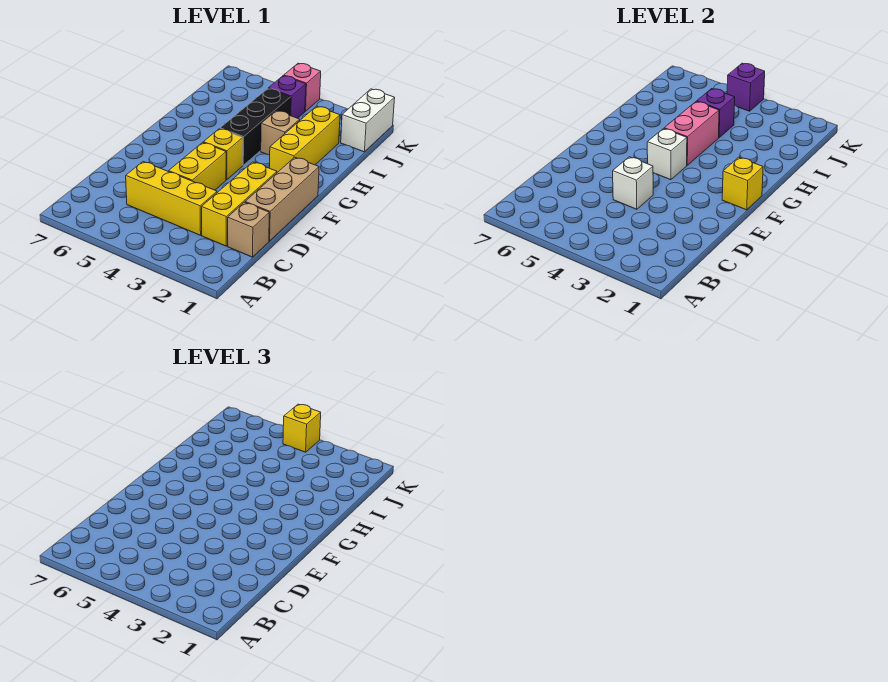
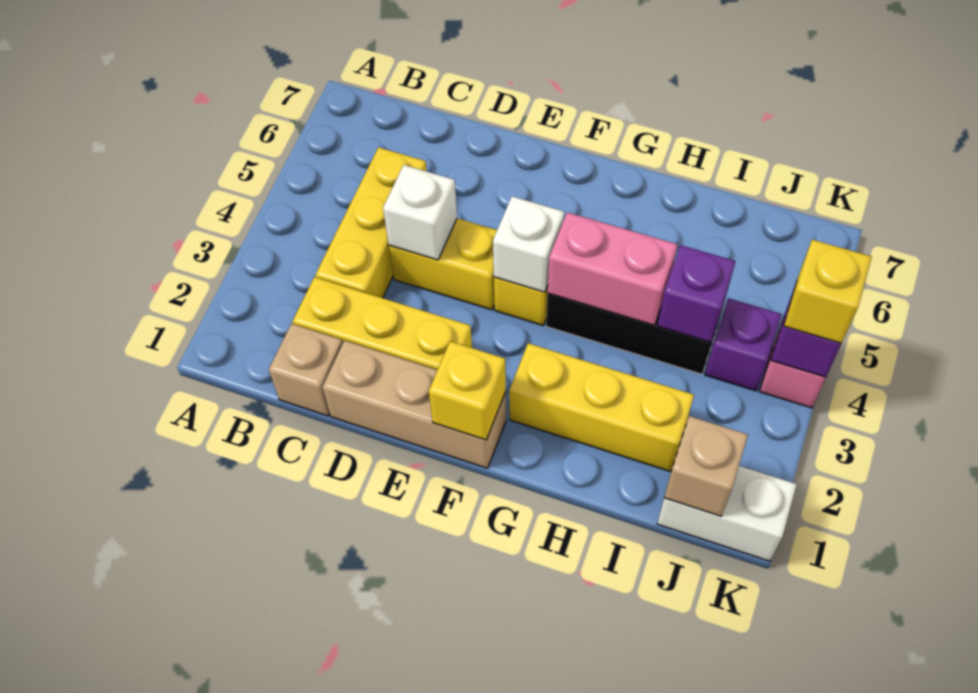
tan 1x1 brick [261,111,300,155] -> tan 1x1 brick moved to [664,416,748,516]

